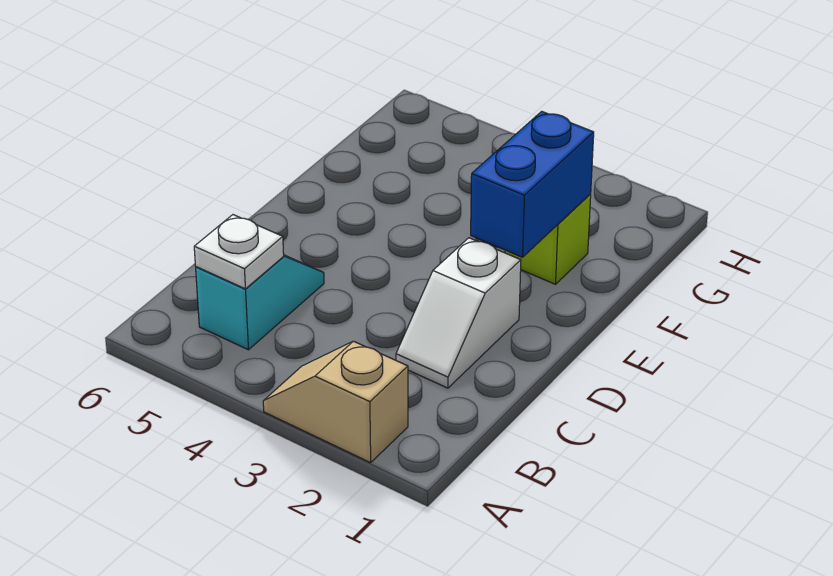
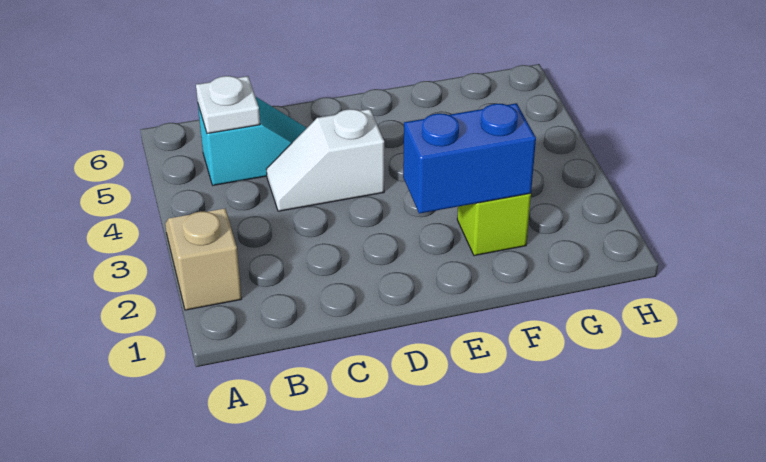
white 1x2 slope [396,238,521,388] -> white 1x2 slope moved to [267,109,384,211]

